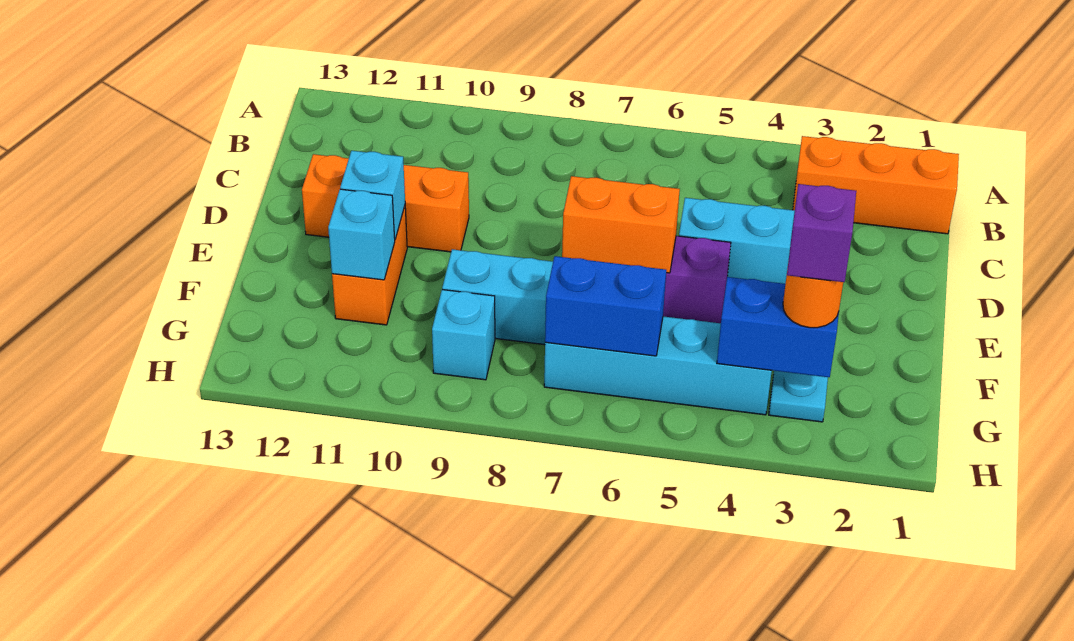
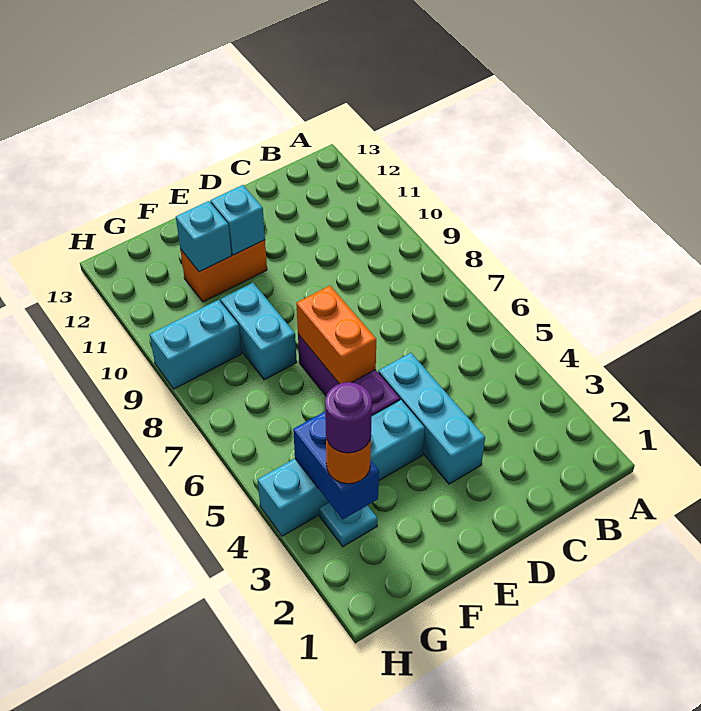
orange 1x3 brick [793,136,959,234] -> none
orange 1x3 brick [302,154,469,252] -> none
purple 1x1 brick [787,184,856,282] -> purple 1x1 round brick [325,382,372,453]
cyan 1x4 brick [544,316,772,415] -> cyan 1x4 brick turned to [258,400,425,536]
blue 1x2 brick [545,256,666,356] -> none
cyan 1x1 brick [432,290,495,380] -> cyan 1x2 brick [150,300,241,389]

